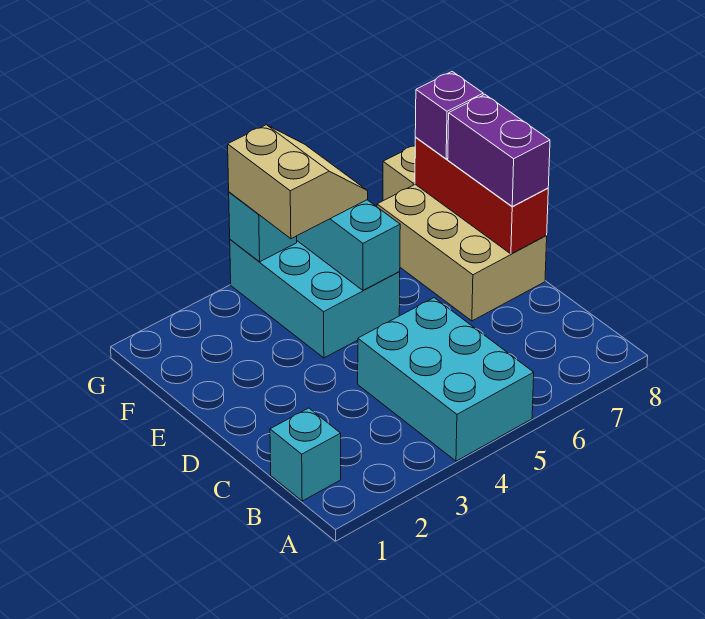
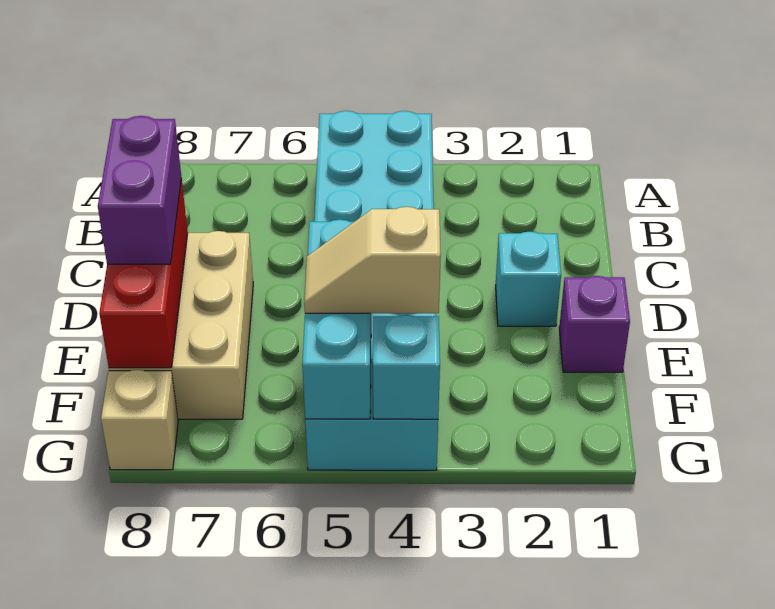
cyan 1x1 brick [270,408,341,501] -> cyan 1x1 brick moved to [496,232,561,326]
tan 2x2 slope [228,125,368,239] -> tan 1x2 slope [304,207,441,313]
purple 1x1 brick [415,72,483,159] -> purple 1x1 brick moved to [559,276,630,372]

